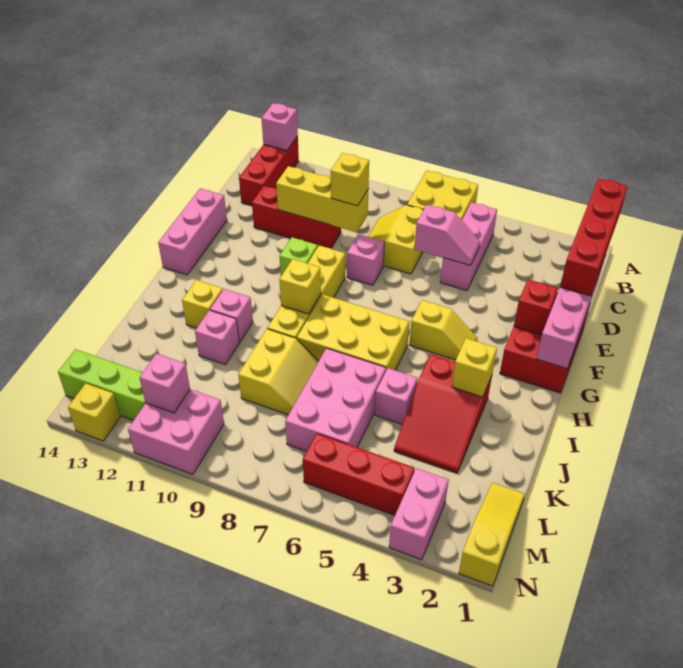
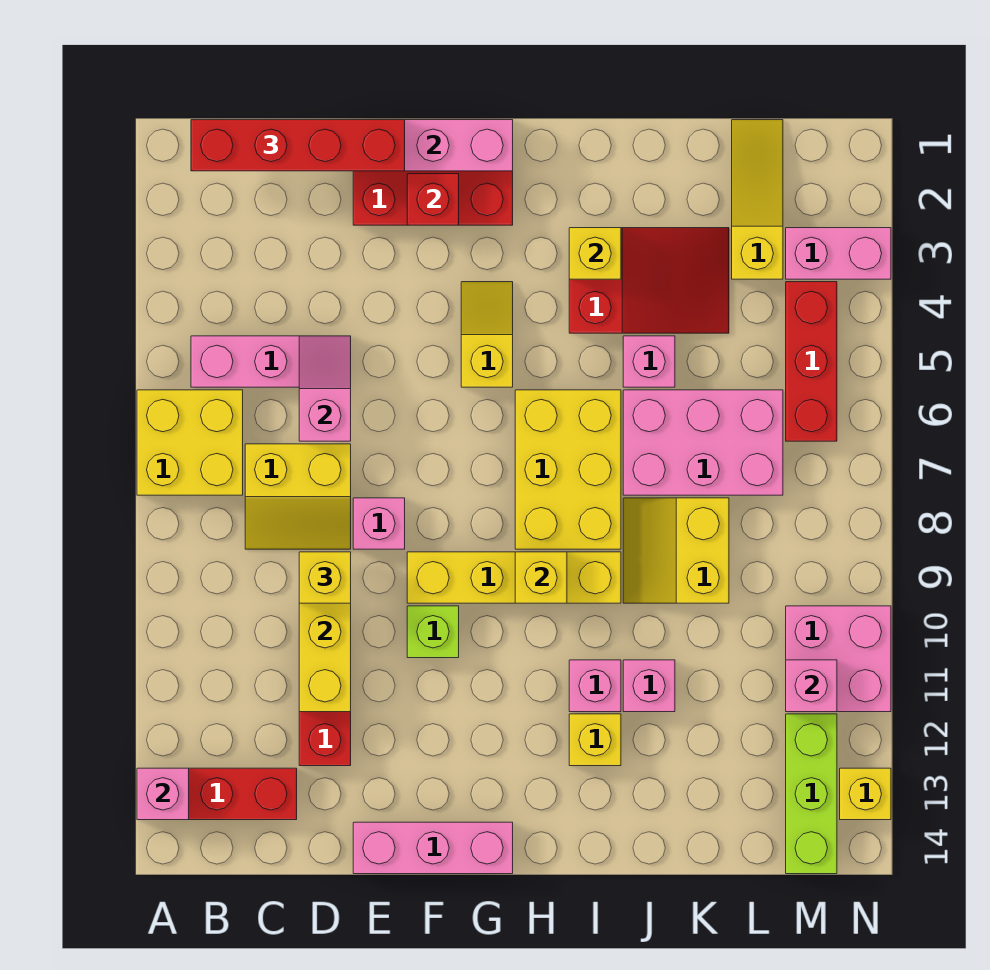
yellow 2x2 slope [238,329,319,415] -> yellow 2x2 slope turned to [623,498,729,603]
yellow 1x3 slope [459,483,525,586] -> yellow 1x3 slope turned to [732,120,783,279]

